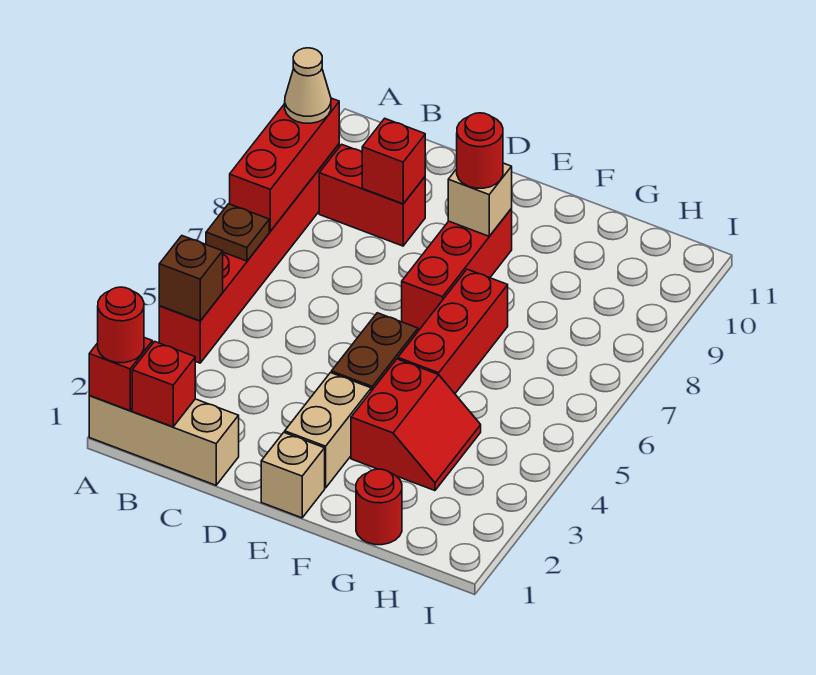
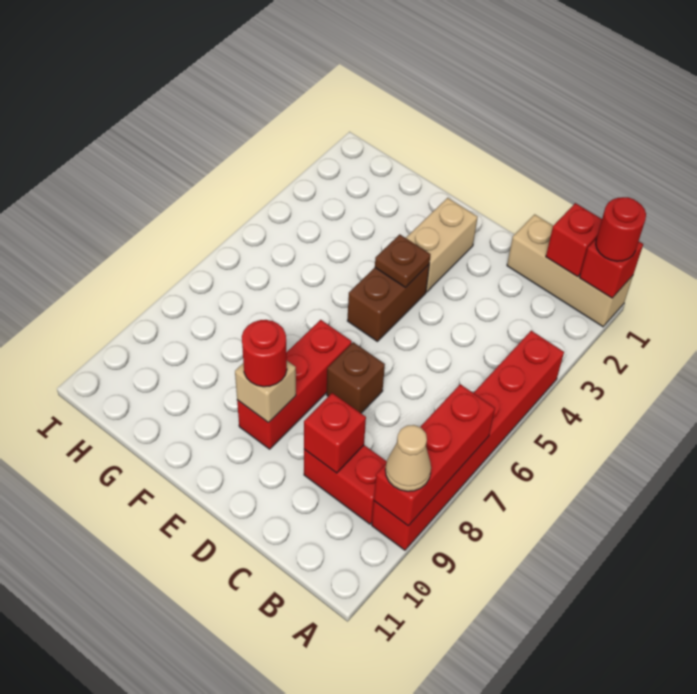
brown 1x1 brick [159,236,223,321] -> brown 1x1 brick moved to [327,342,385,413]
brown 1x1 plate [206,204,269,261] -> brown 1x1 plate moved to [375,234,430,288]
tan 1x1 brick [261,433,325,518] -> none
red 2x2 slope [351,359,481,491] -> none
red 1x3 brick [398,269,508,393] -> none
red 1x1 round brick [356,469,402,545] -> none

